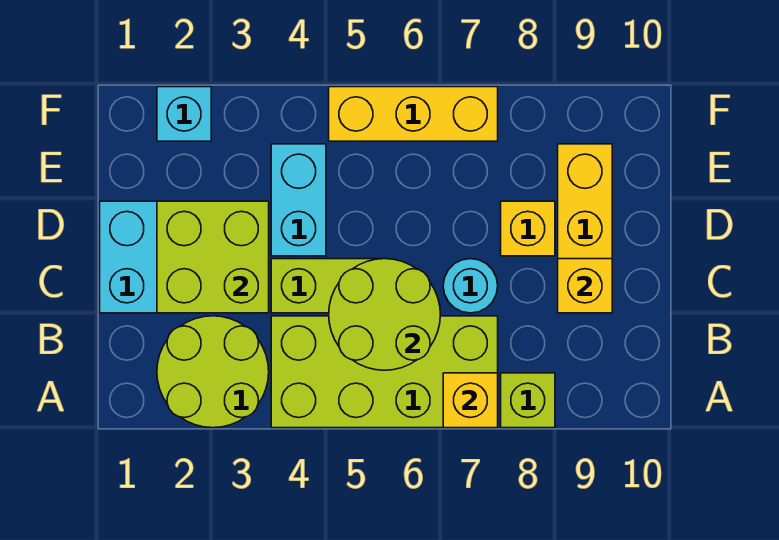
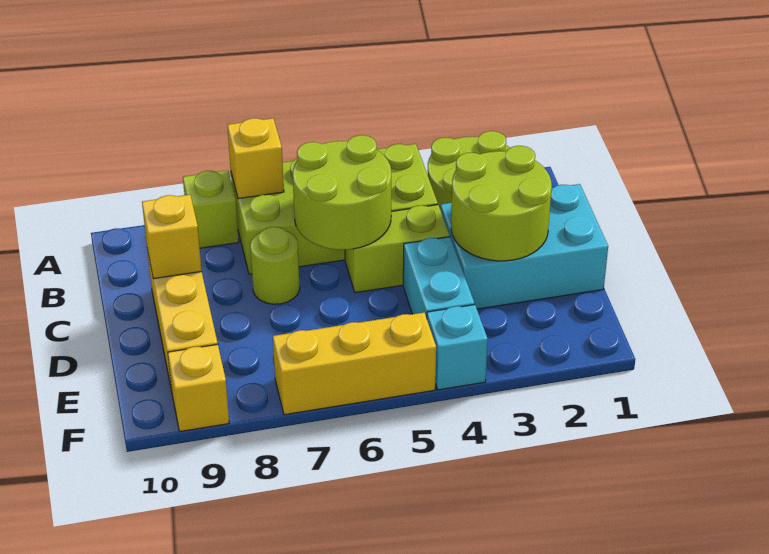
lime 2x2 brick [157,201,269,313] -> lime 2x2 round brick [451,146,552,261]
cyan 1x1 round brick [443,259,498,313] -> lime 1x1 round brick [250,227,300,304]
yellow 1x1 brick [501,201,555,256] -> yellow 1x1 brick moved to [168,344,229,431]
cyan 1x1 brick [157,87,211,141] -> cyan 1x1 brick moved to [427,305,488,390]

